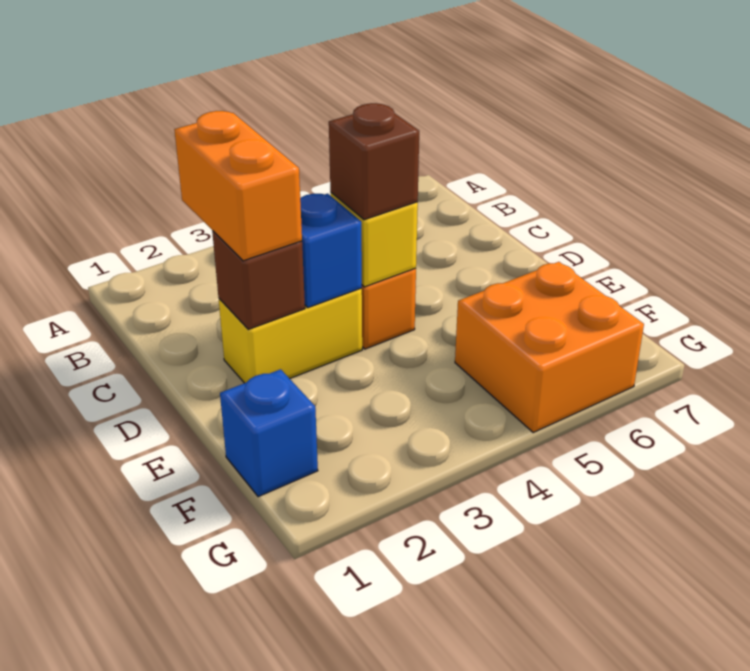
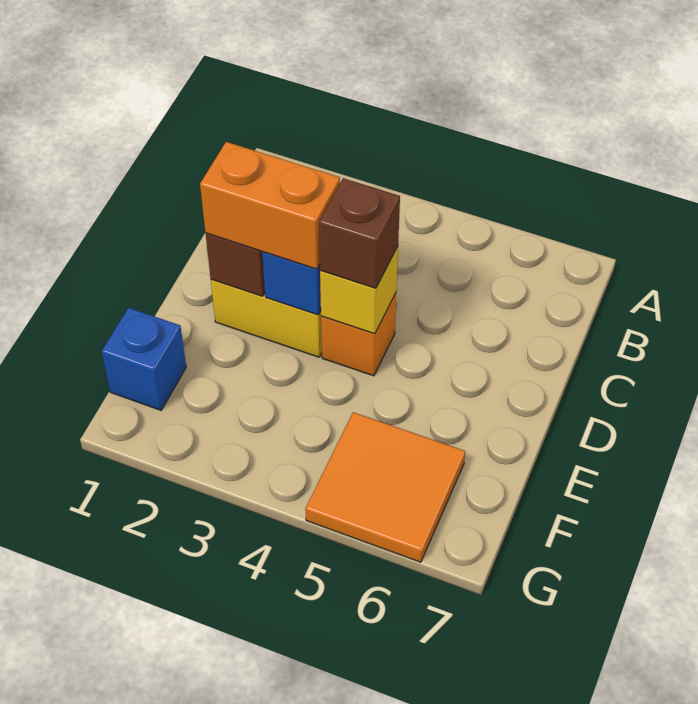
orange 1x2 brick [174,111,302,261] -> orange 1x2 brick turned to [200,142,340,269]
orange 2x2 brick [455,262,644,433] -> orange 2x2 tile [305,412,465,562]

